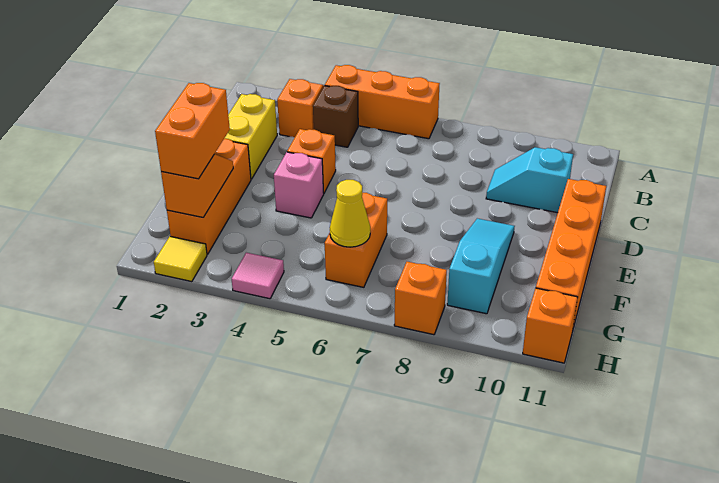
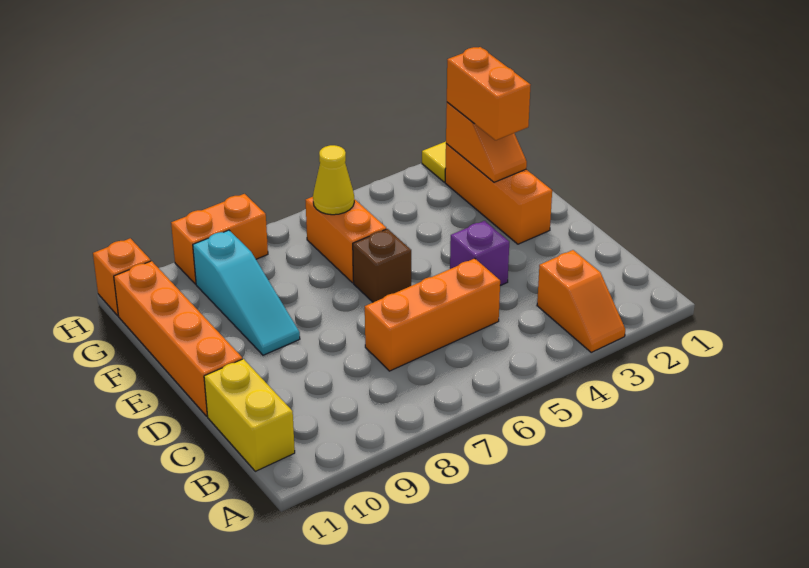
orange 1x3 brick [325,65,440,139] -> orange 1x3 brick moved to [365,258,500,371]
brown 1x1 brick [313,86,358,147] -> brown 1x1 brick moved to [353,229,411,302]
yellow 1x2 brick [224,94,277,179] -> yellow 1x2 brick moved to [204,359,295,471]
cyan 1x2 slope [486,147,573,213] -> none
orange 1x1 brick [287,129,336,193] -> purple 1x1 brick [450,221,509,286]
pink 1x1 brick [274,152,324,218] -> none
pink 1x1 tile [232,253,284,299] -> none
orange 1x1 brick [394,262,447,335] -> orange 1x2 brick [171,194,268,284]

